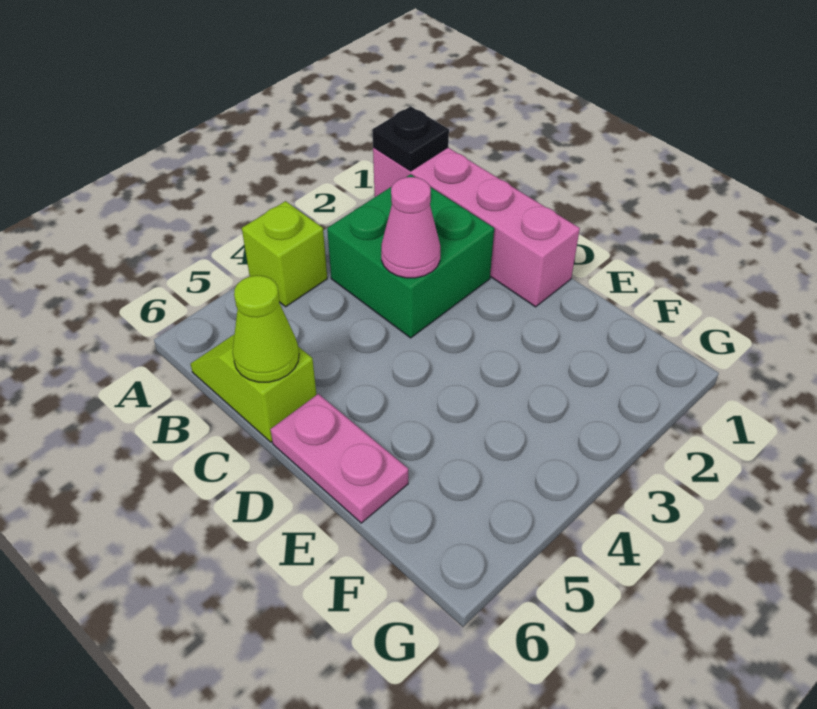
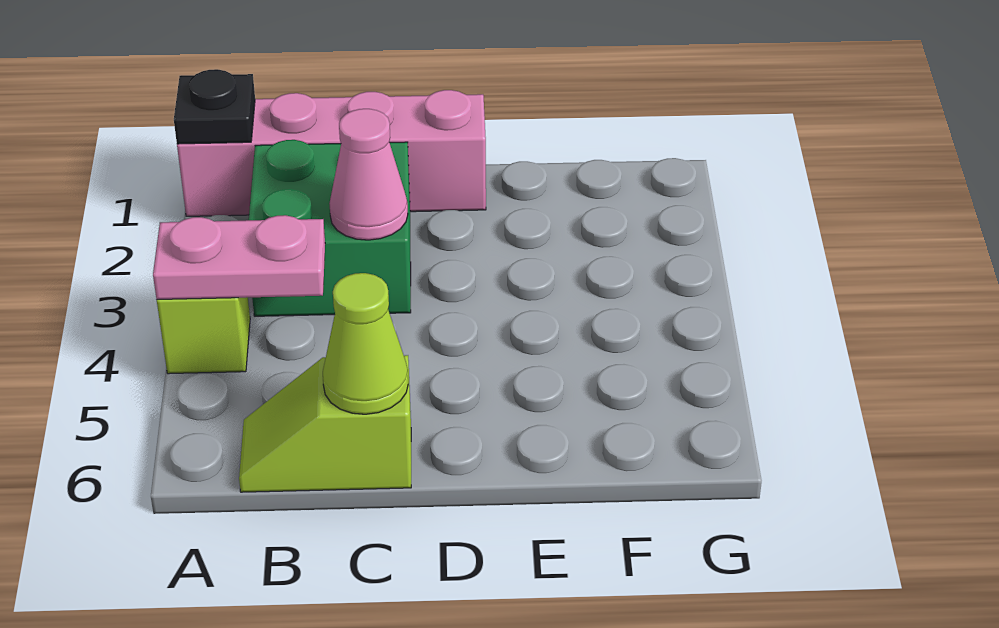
pink 1x2 plate [271,394,408,523] -> pink 1x2 plate moved to [153,215,325,300]

